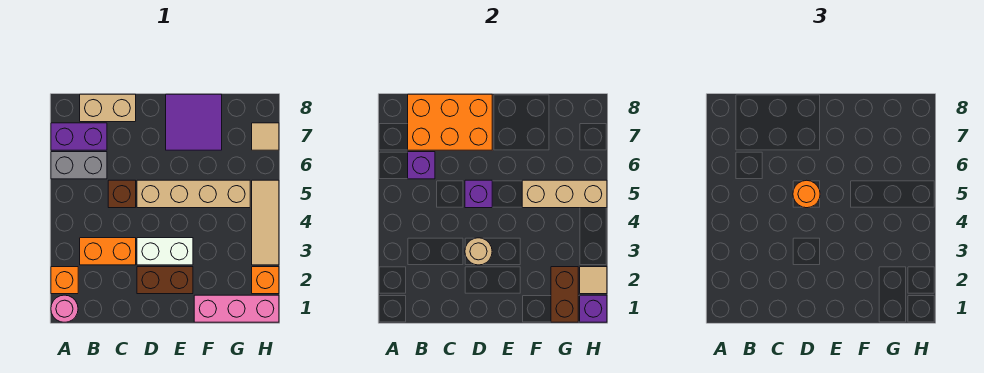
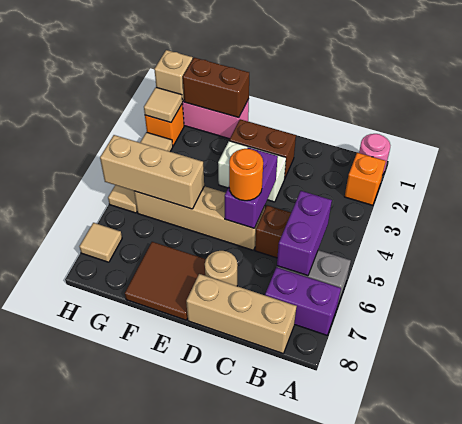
orange 1x2 brick [80,238,136,265] -> none
purple 1x1 brick [408,152,435,179] -> purple 1x2 brick [277,191,332,276]
orange 2x3 brick [408,94,492,150] -> none
tan 1x2 brick [80,94,136,122] -> tan 1x3 brick [186,274,297,353]
tan 1x1 round brick [465,238,492,265] -> tan 1x1 round brick moved to [205,251,237,286]
purple 1x1 brick [465,180,492,208] -> purple 1x2 brick [225,147,278,228]
purple 2x2 tile [166,94,222,150] -> brown 2x2 tile [125,242,206,320]
brown 1x2 brick [551,267,578,322] -> brown 1x2 brick turned to [183,58,249,118]
purple 1x1 brick [580,295,607,322] -> tan 1x1 brick [154,50,193,102]

